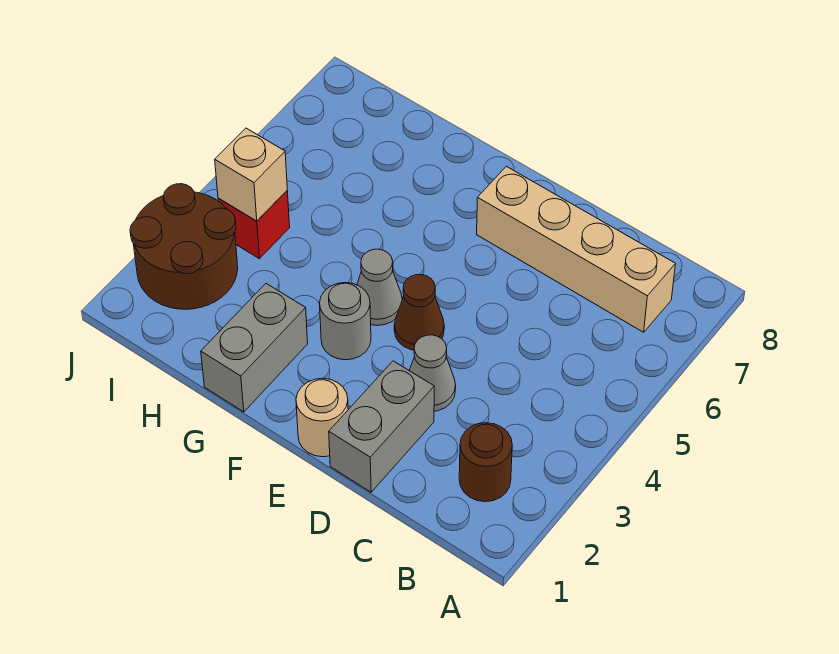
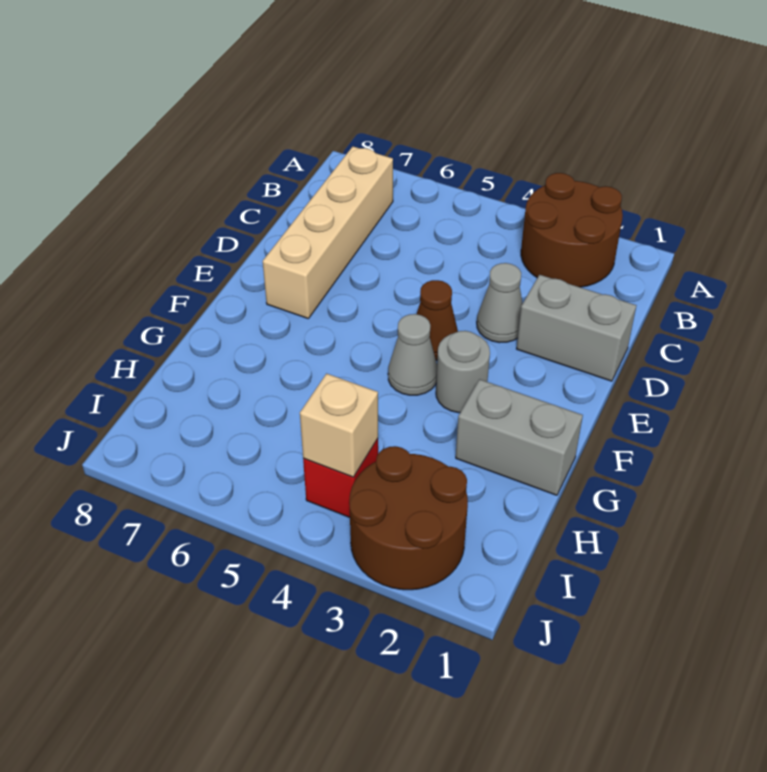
brown 1x1 round brick [459,423,512,502] -> brown 2x2 round brick [521,173,623,287]
tan 1x1 round brick [296,378,348,457] -> none

